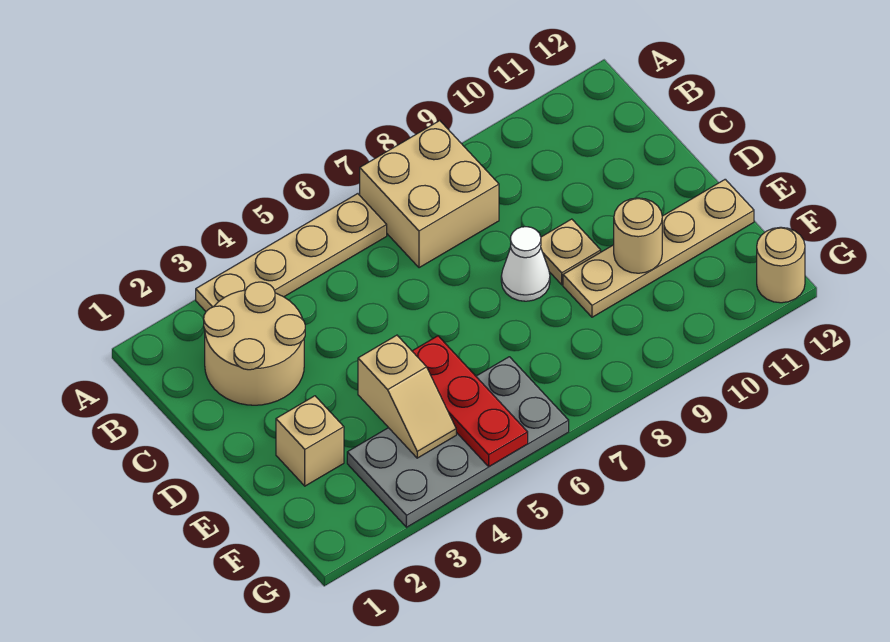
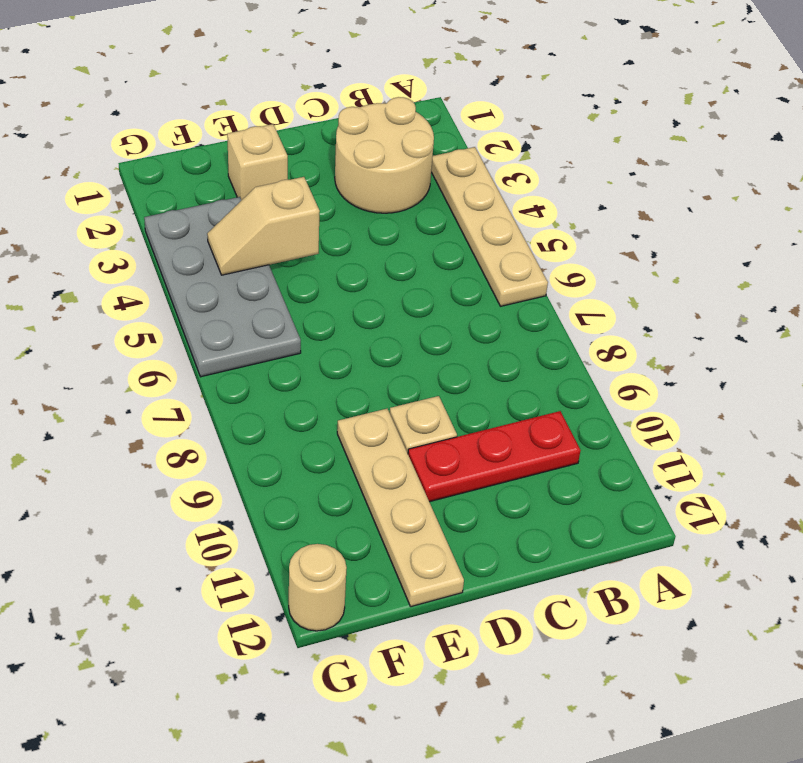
tan 2x2 brick [360,121,499,268] -> none
white 1x1 cone [501,227,550,301] -> none
red 1x3 plate [412,336,528,467] -> red 1x3 plate moved to [408,411,581,502]
tan 1x1 round brick [614,198,662,273] -> none

